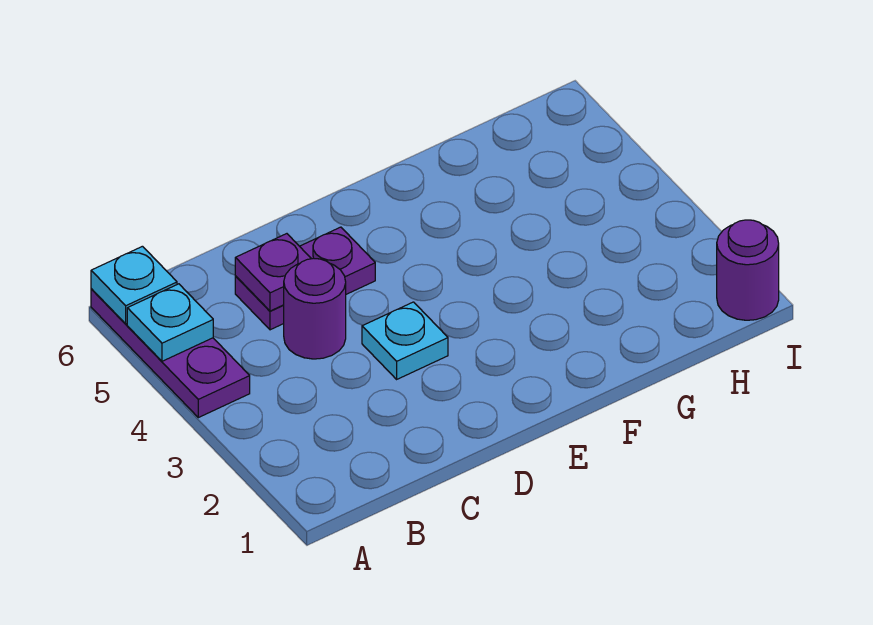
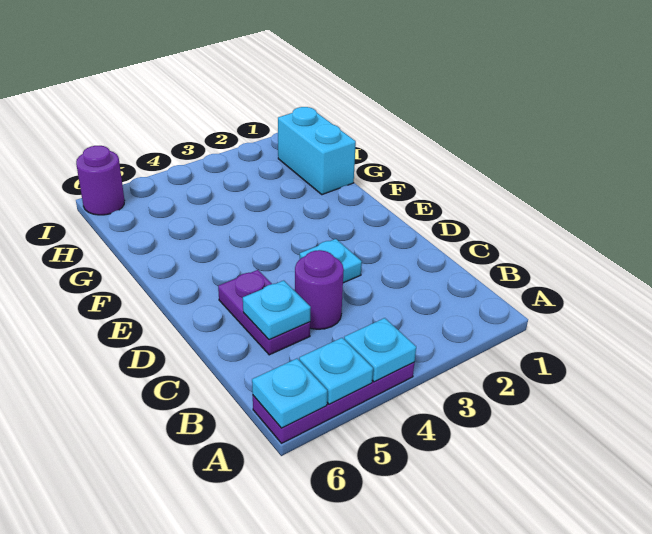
none -> cyan 1x1 plate [344,318,416,382]
purple 1x1 plate [235,234,311,311] -> cyan 1x1 plate [243,280,311,340]
none -> cyan 1x2 brick [278,107,356,195]
purple 1x1 round brick [717,220,779,320] -> purple 1x1 round brick moved to [76,146,124,215]

